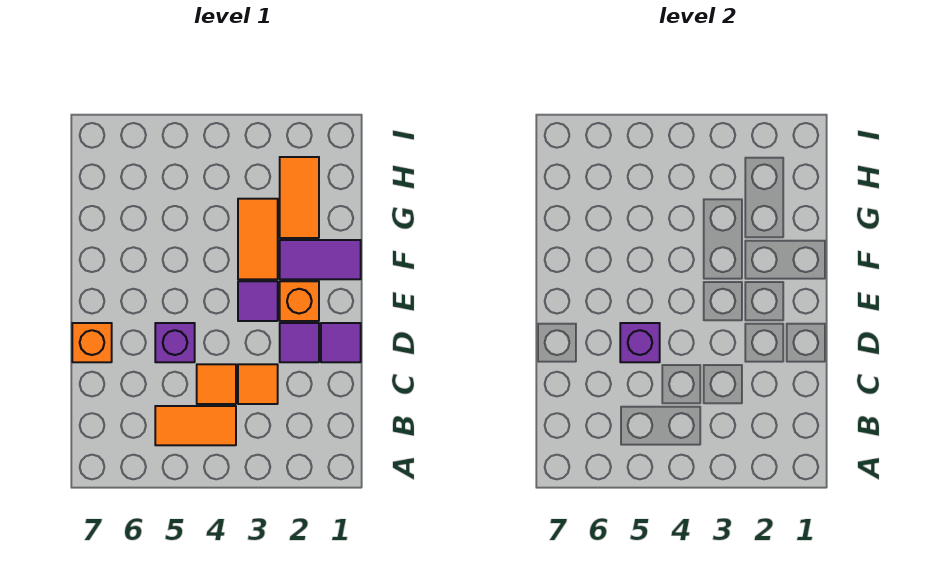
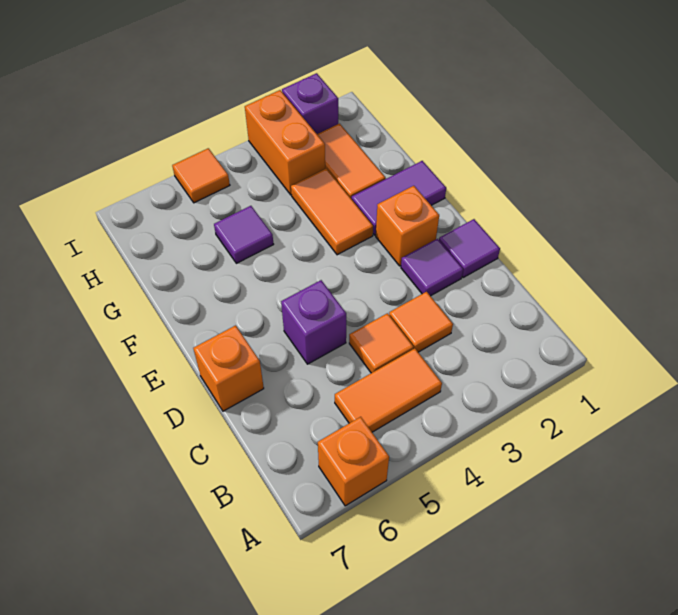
none -> orange 1x1 brick [318,417,389,506]
purple 1x1 brick [620,323,660,362] -> purple 1x1 brick moved to [282,73,338,134]
purple 1x1 tile [238,281,278,321] -> purple 1x1 tile moved to [214,206,274,263]
none -> orange 1x2 brick [245,90,325,195]
none -> orange 1x1 tile [172,148,230,203]

